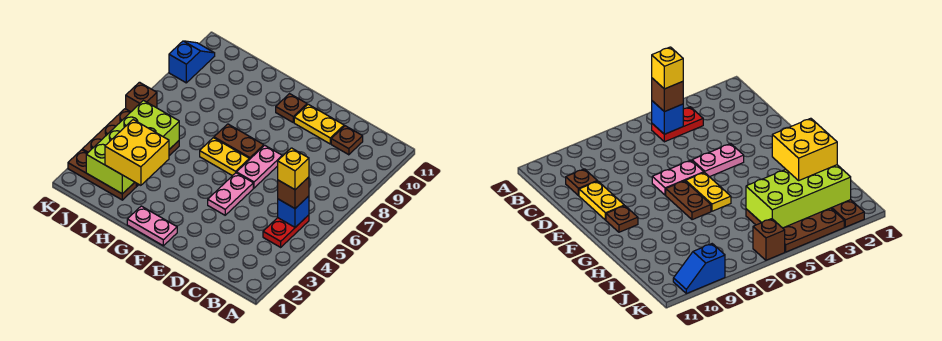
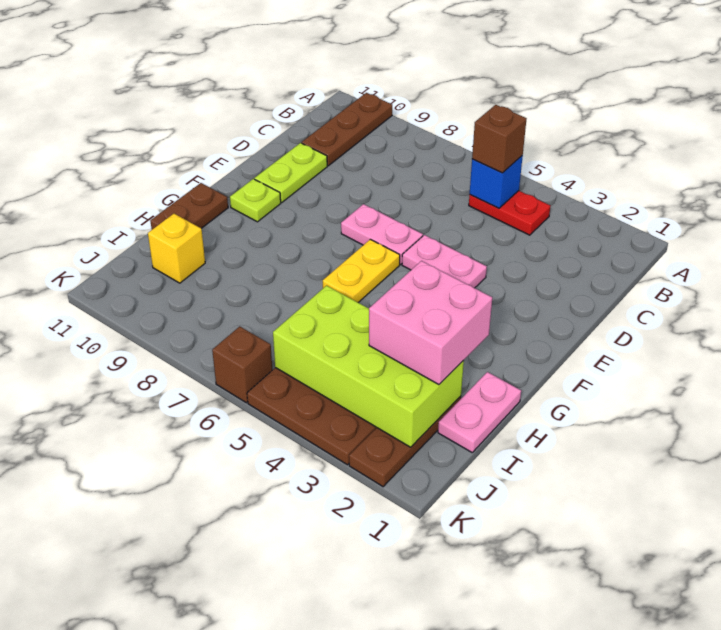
yellow 1x1 brick [278,148,309,190] -> yellow 1x1 brick moved to [148,214,205,283]
brown 1x1 plate [331,126,363,155] -> brown 1x3 plate [302,93,392,166]
yellow 1x2 plate [294,104,344,144] -> lime 1x2 plate [254,143,327,203]
pink 1x2 plate [127,206,177,246] -> pink 1x2 plate moved to [438,372,521,452]
brown 1x2 plate [214,124,264,160] -> brown 1x2 plate moved to [150,183,228,229]
brown 1x1 plate [276,94,307,122] -> lime 1x1 plate [230,179,281,222]
yellow 2x2 brick [105,120,169,185] -> pink 2x2 brick [369,261,492,385]
blue 1x2 slope [169,41,215,83] -> none

